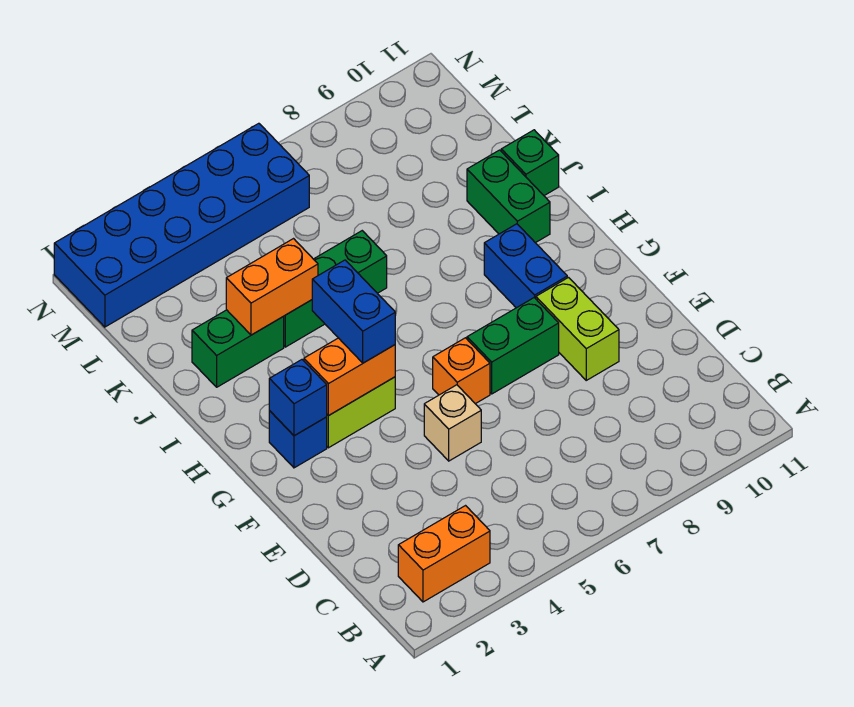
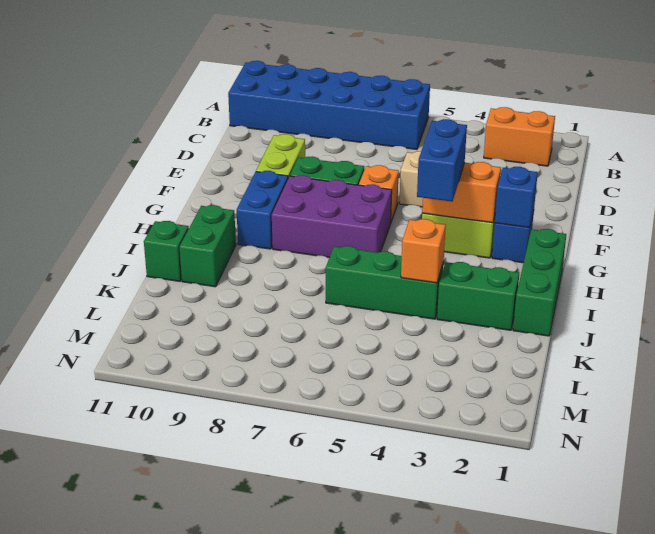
none -> purple 2x3 brick [272,175,392,257]
none -> green 1x3 brick [513,229,566,336]
orange 1x2 brick [226,239,318,335] -> orange 1x1 brick [401,219,446,283]
blue 2x6 brick [54,123,309,327] -> blue 2x6 brick moved to [228,61,430,149]

